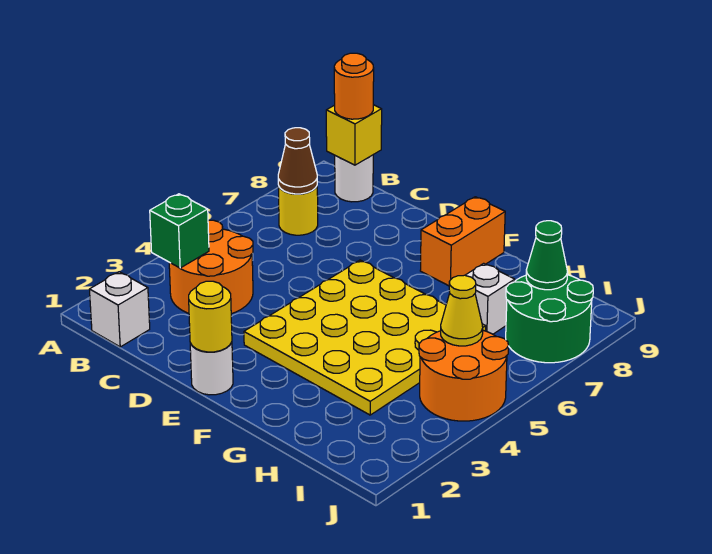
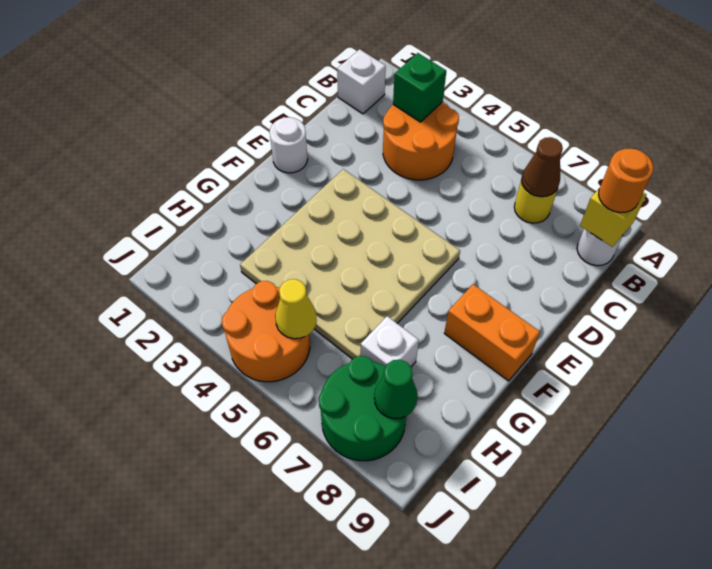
yellow 1x1 round brick [189,281,232,352] -> none
yellow 4x4 plate [244,260,486,415] -> tan 4x4 plate [240,169,460,359]

